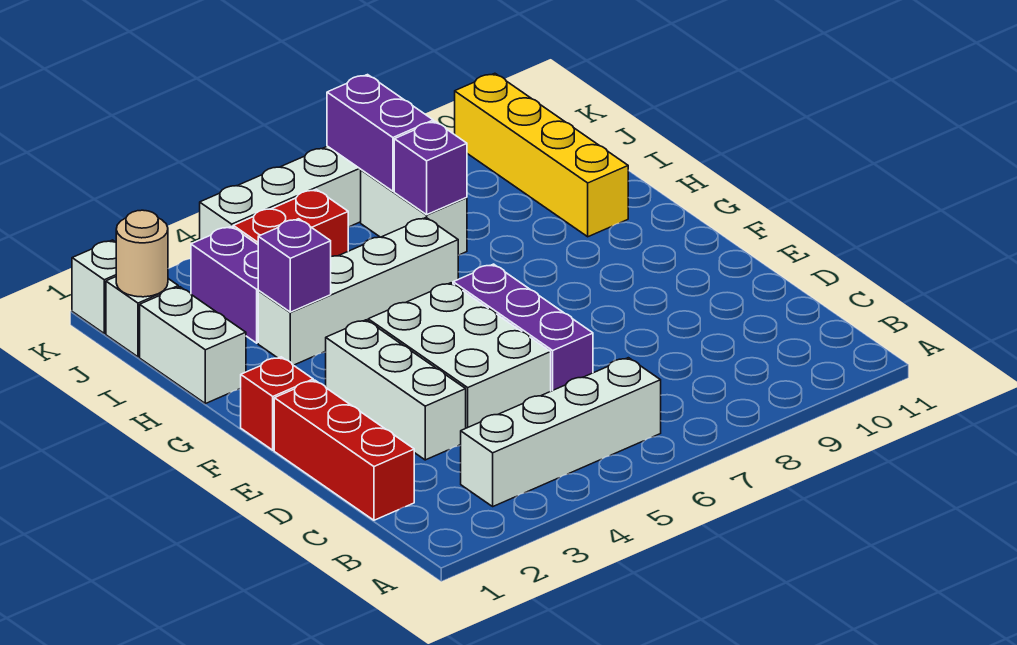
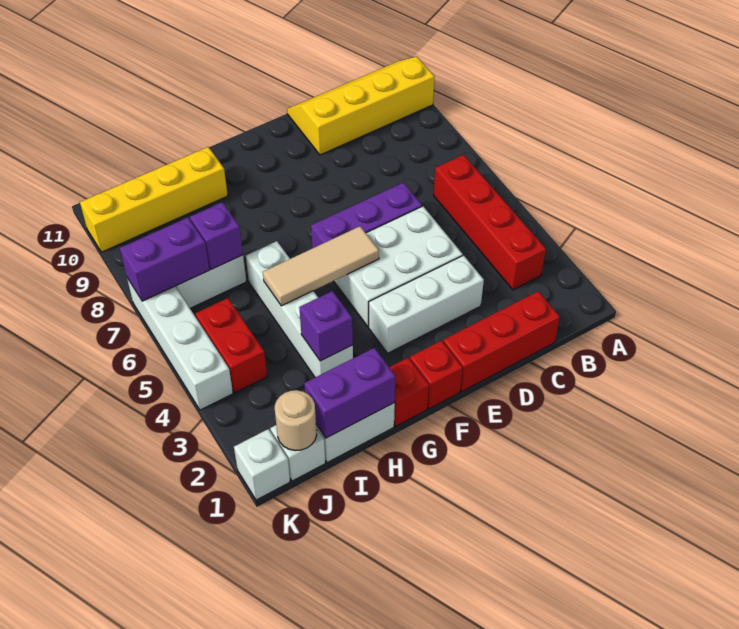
none -> yellow 2x4 slope [287,57,435,155]
white 1x4 brick [461,358,661,506] -> red 1x4 brick [434,155,546,290]
none -> tan 1x3 tile [263,226,379,306]
none -> red 1x1 brick [389,358,429,426]
purple 1x2 brick [191,226,259,343] -> purple 1x2 brick moved to [304,348,395,438]

